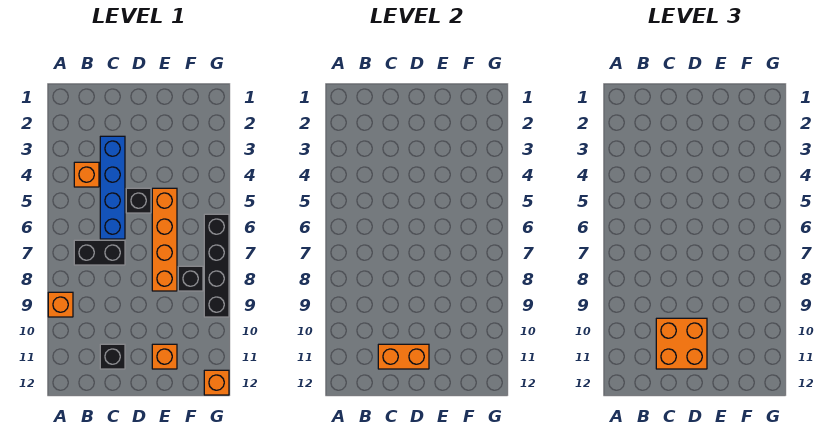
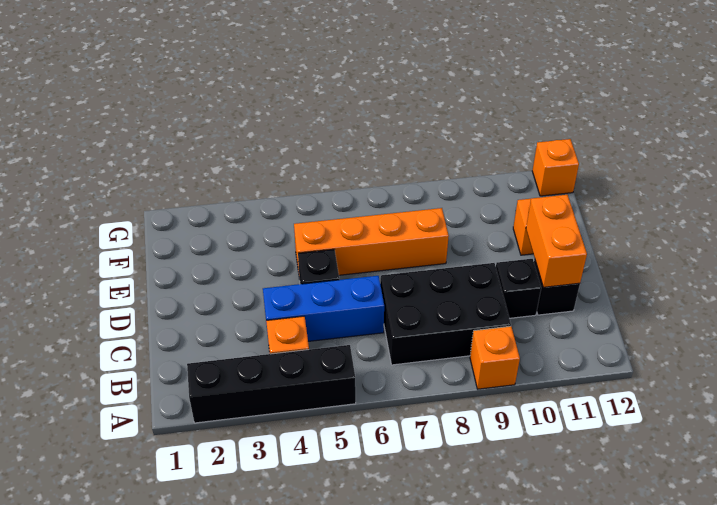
black 1x2 brick [74,240,125,265] -> black 2x3 brick [380,263,511,365]
blue 1x4 brick [100,136,125,239] -> blue 1x3 brick [263,276,384,341]
orange 2x2 brick [656,318,707,369] -> none
black 1x1 brick [178,266,203,291] -> black 1x1 brick moved to [496,259,541,318]
black 1x4 brick [204,214,229,317] -> black 1x4 brick moved to [187,345,356,423]

